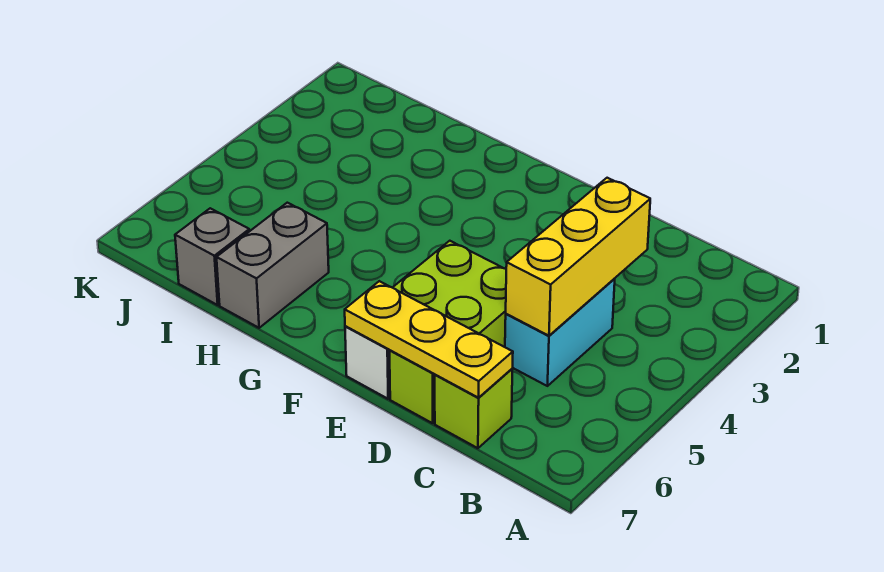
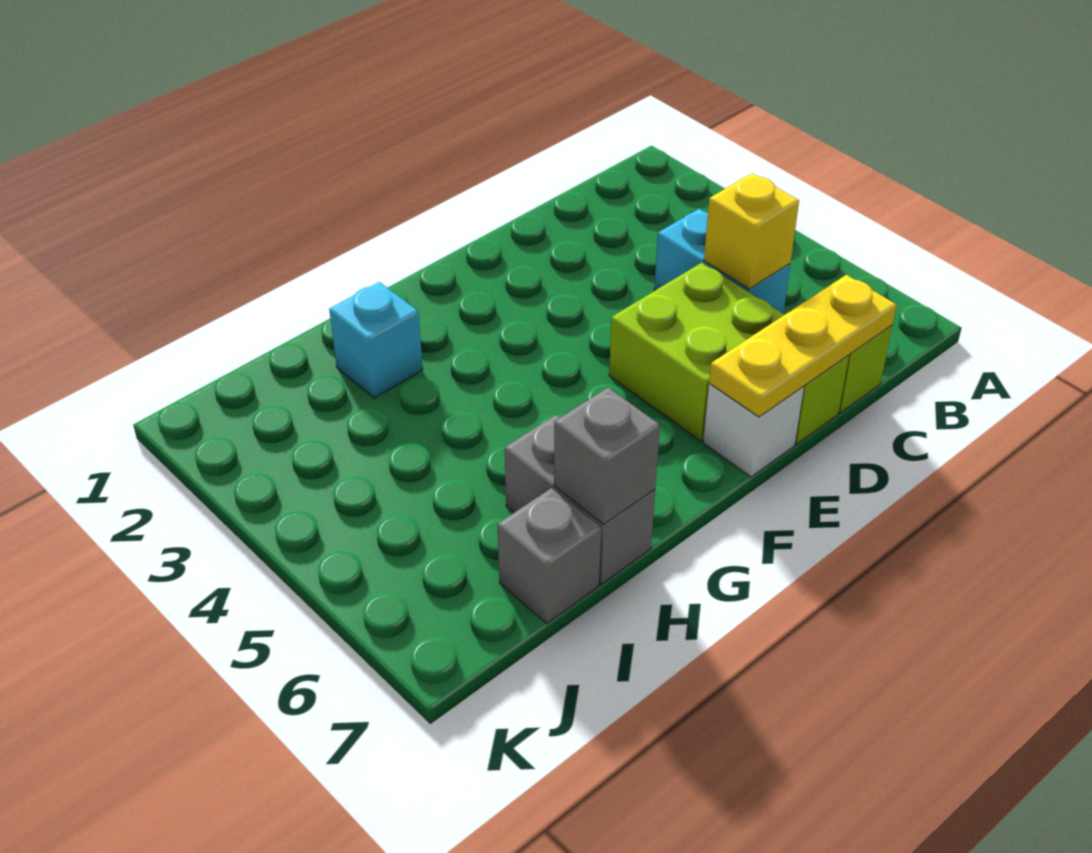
yellow 1x3 brick [506,178,650,336] -> yellow 1x1 brick [704,174,799,289]
none -> cyan 1x1 brick [329,282,423,398]
none -> grey 1x1 brick [554,388,660,524]

